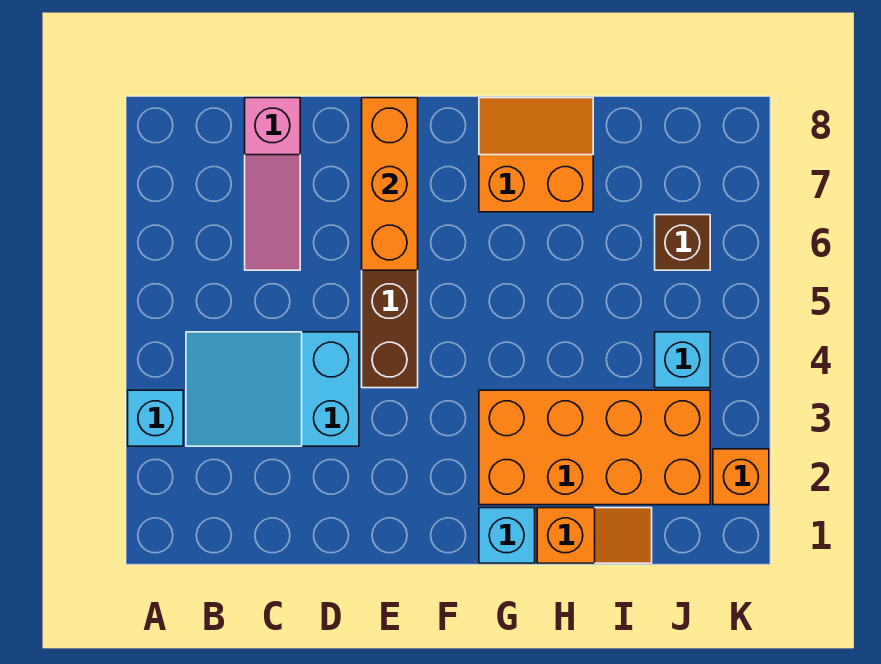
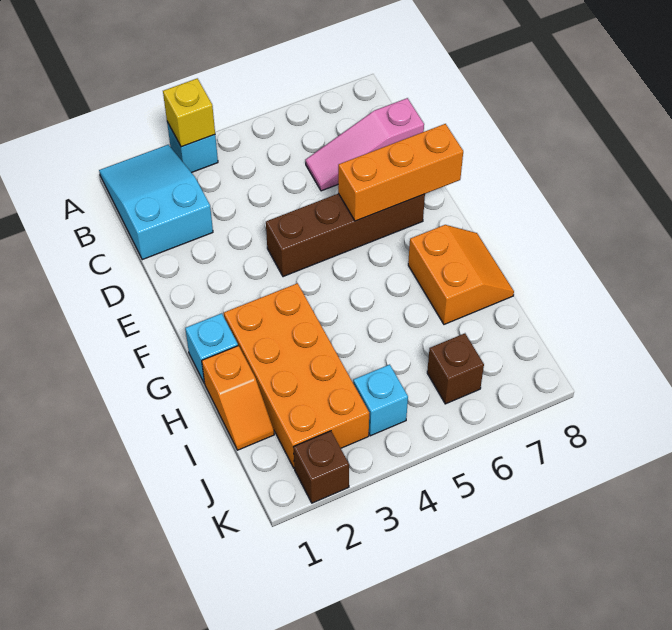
none -> yellow 1x1 brick [163,78,215,147]
cyan 2x3 slope [186,332,359,446] -> cyan 2x3 slope moved to [99,145,213,260]
orange 1x1 brick [713,449,769,505] -> brown 1x1 brick [294,431,349,503]

